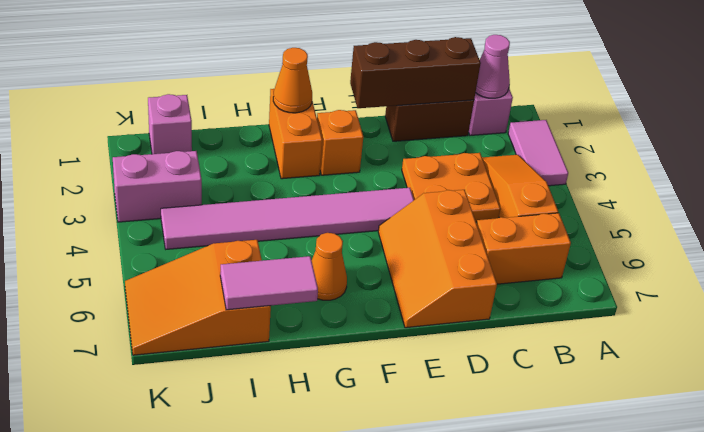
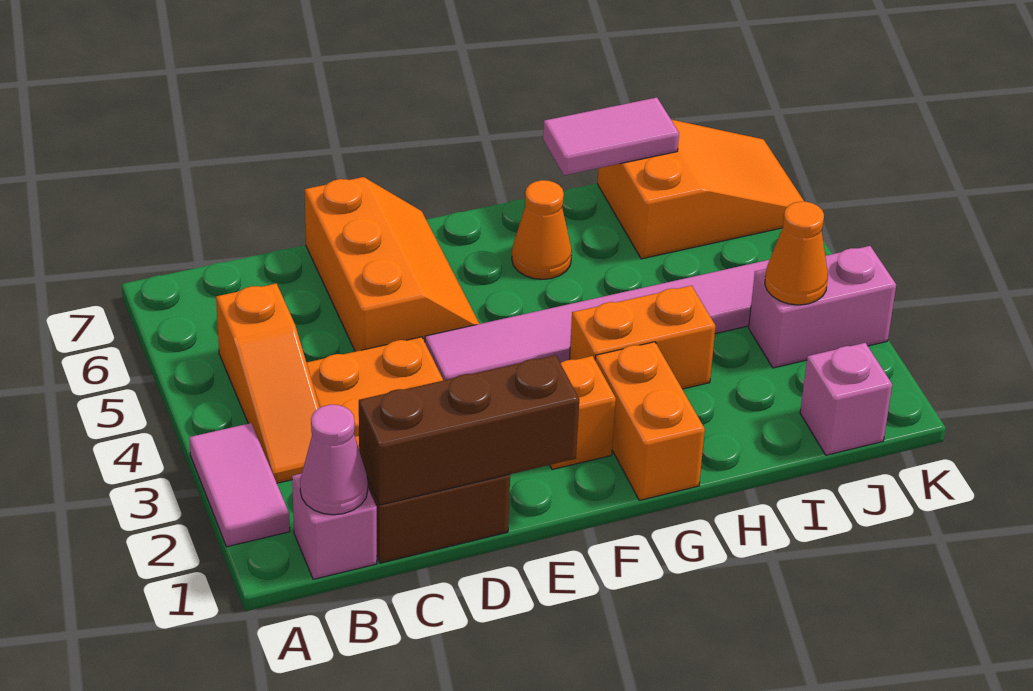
orange 1x2 brick [477,213,571,284] -> orange 1x2 brick moved to [570,286,716,389]
orange 1x1 cone [273,48,312,113] -> orange 1x1 cone moved to [765,202,828,305]

